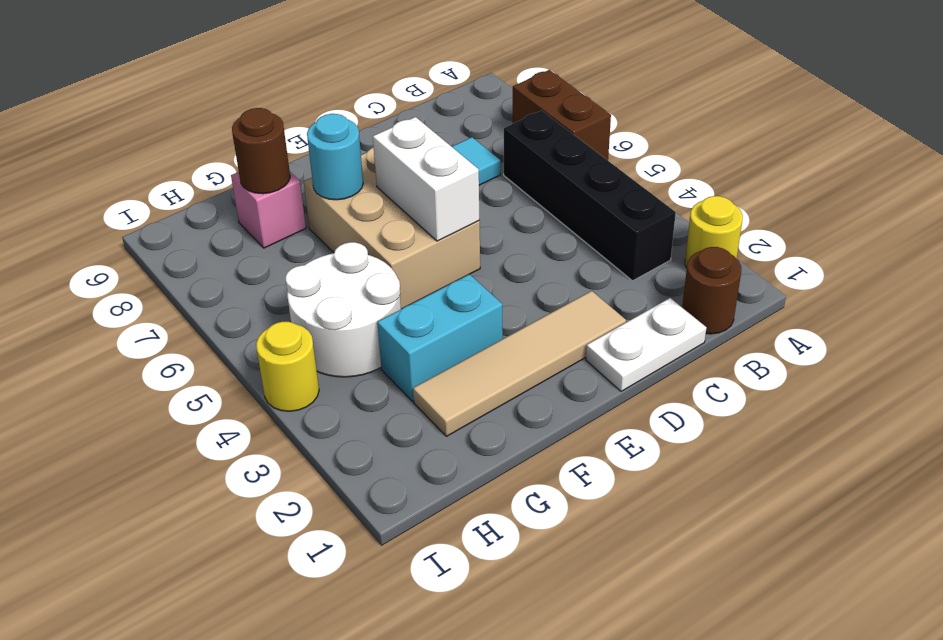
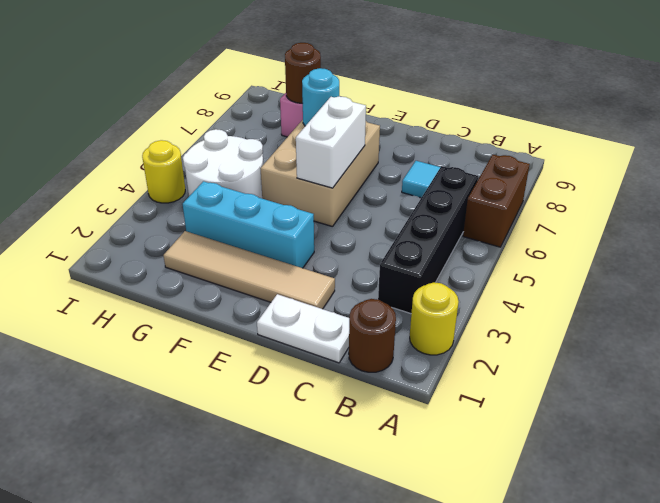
cyan 1x2 brick [377,274,503,401] -> cyan 1x3 brick [183,181,314,268]

